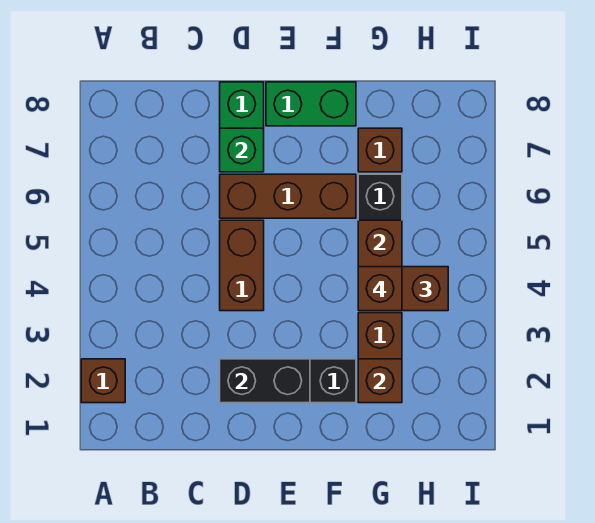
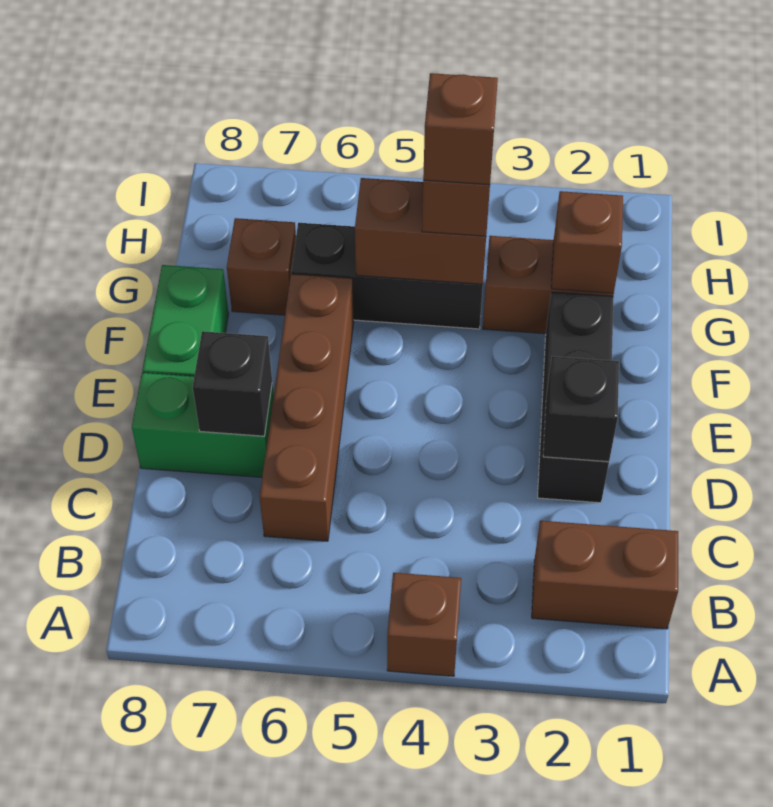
brown 1x1 brick [81,359,125,403] -> brown 1x1 brick moved to [387,573,461,676]
black 1x2 brick [220,359,310,403] -> black 1x1 brick [543,356,619,462]
brown 1x2 brick [220,220,264,311] -> brown 1x2 brick moved to [532,521,678,629]
brown 1x3 brick [220,174,356,218] -> brown 1x4 brick [260,274,354,541]
green 1x1 brick [220,128,264,172] -> black 1x1 brick [193,331,272,436]

